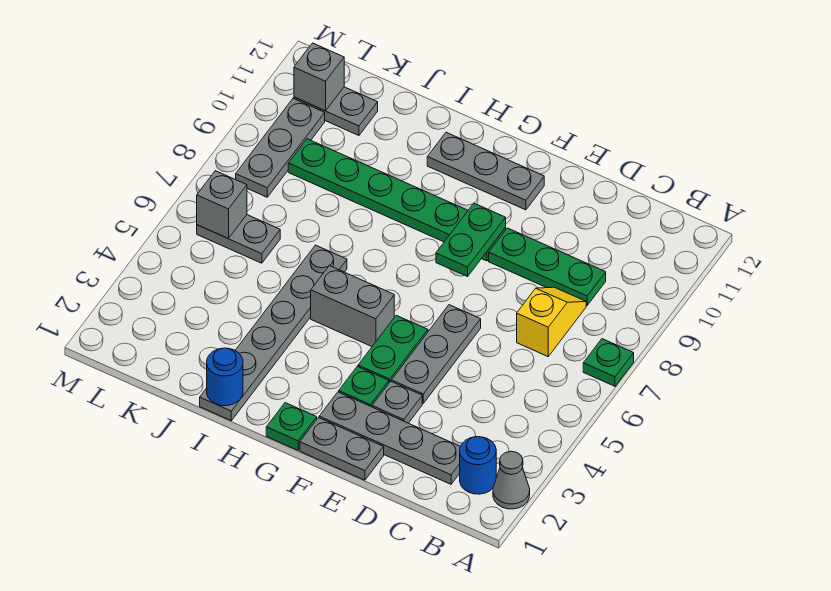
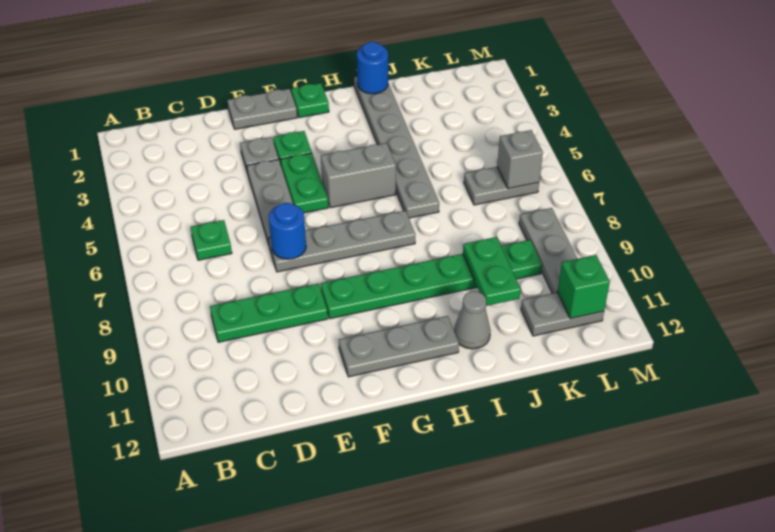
grey 1x1 cone [493,451,530,509] -> grey 1x1 cone moved to [454,291,491,349]
green 1x1 plate [583,339,634,386] -> green 1x1 plate moved to [191,220,232,260]
blue 1x1 round brick [460,437,496,494] -> blue 1x1 round brick moved to [269,203,306,259]
grey 1x4 plate [319,392,460,484] -> grey 1x4 plate moved to [268,211,415,272]
yellow 1x2 slope [517,287,586,356] -> none
green 1x2 plate [436,203,506,277] -> green 1x2 plate moved to [463,237,521,306]
grey 1x1 brick [294,43,344,111] -> green 1x1 brick [558,255,610,319]

